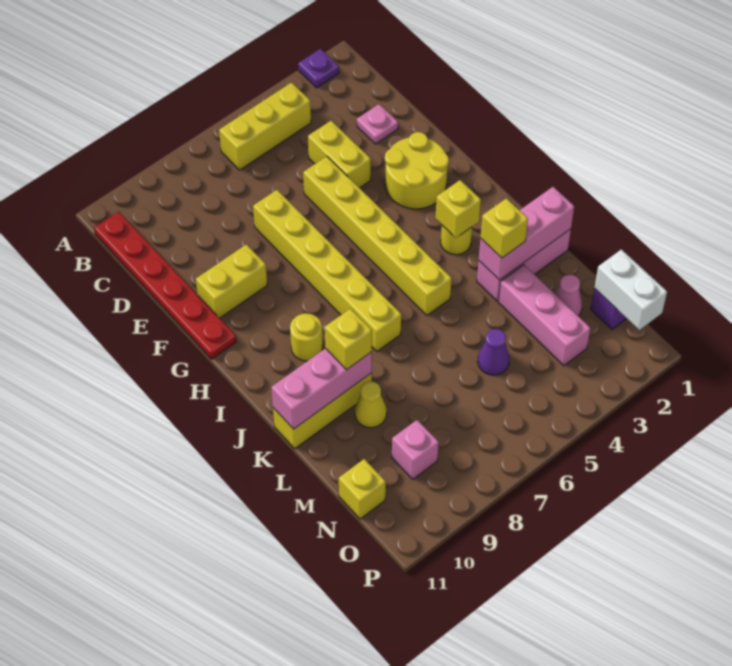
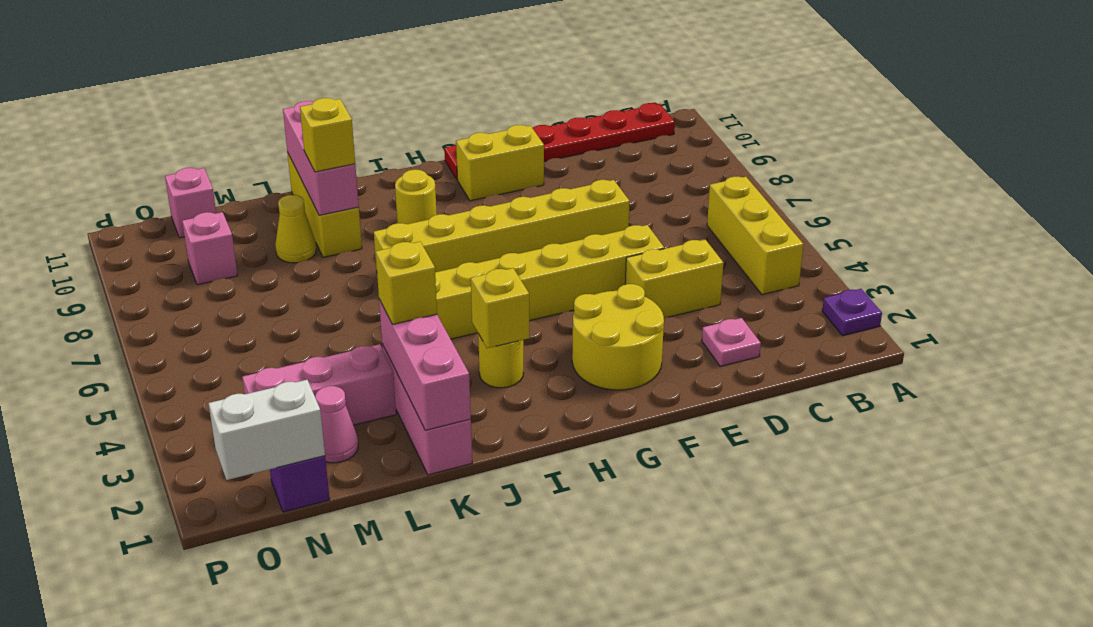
yellow 1x2 brick [196,244,267,318] -> yellow 1x2 brick turned to [456,125,544,201]
purple 1x1 cone [478,329,510,375] -> none
yellow 1x1 brick [339,459,386,519] -> pink 1x1 brick [165,168,216,238]

